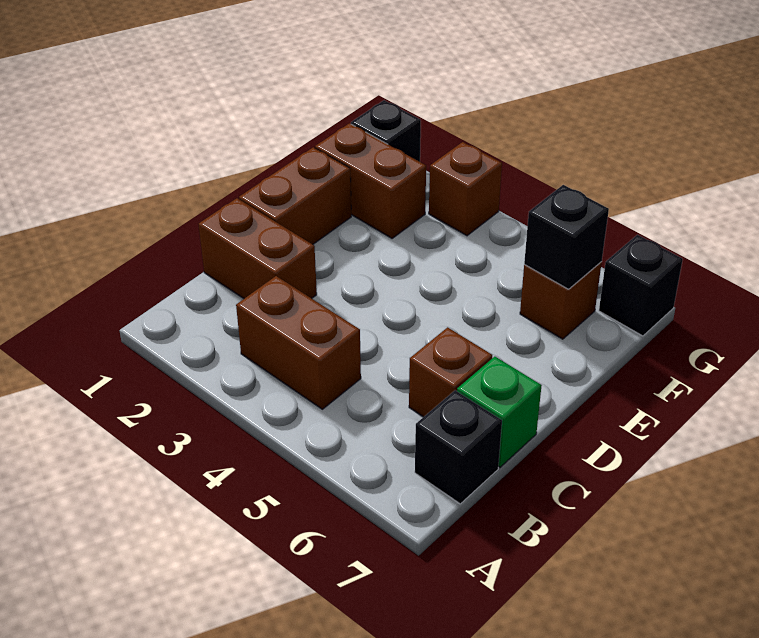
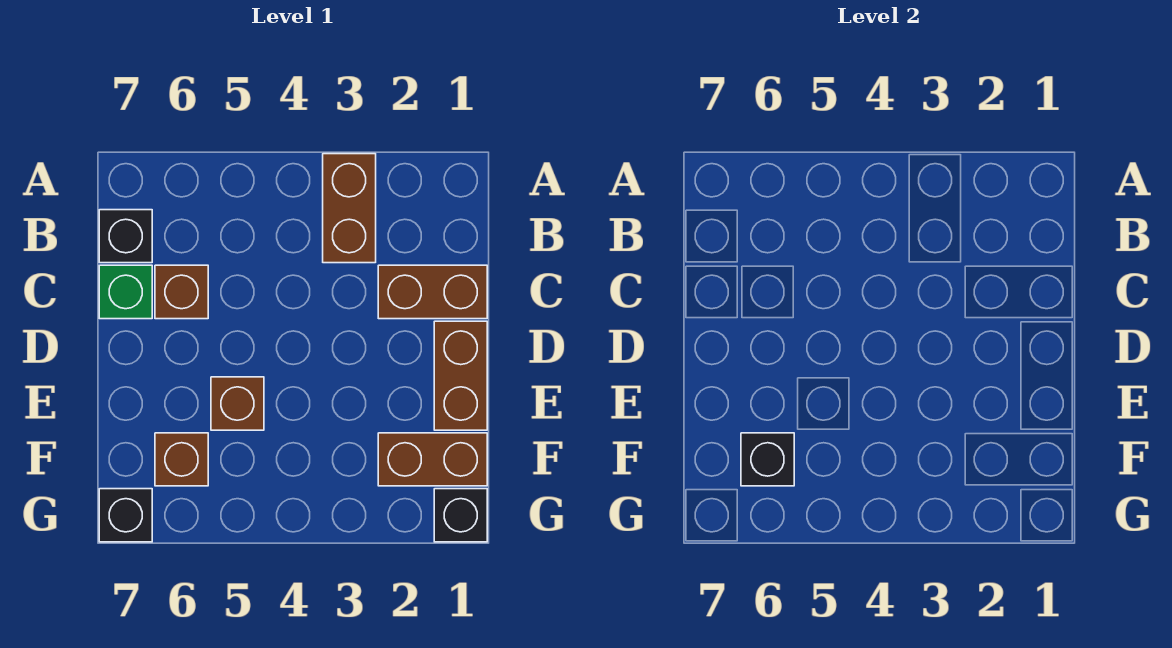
brown 1x2 brick [236,276,361,409] -> brown 1x2 brick turned to [323,154,376,263]
brown 1x1 brick [429,142,502,236] -> brown 1x1 brick moved to [211,377,264,430]

